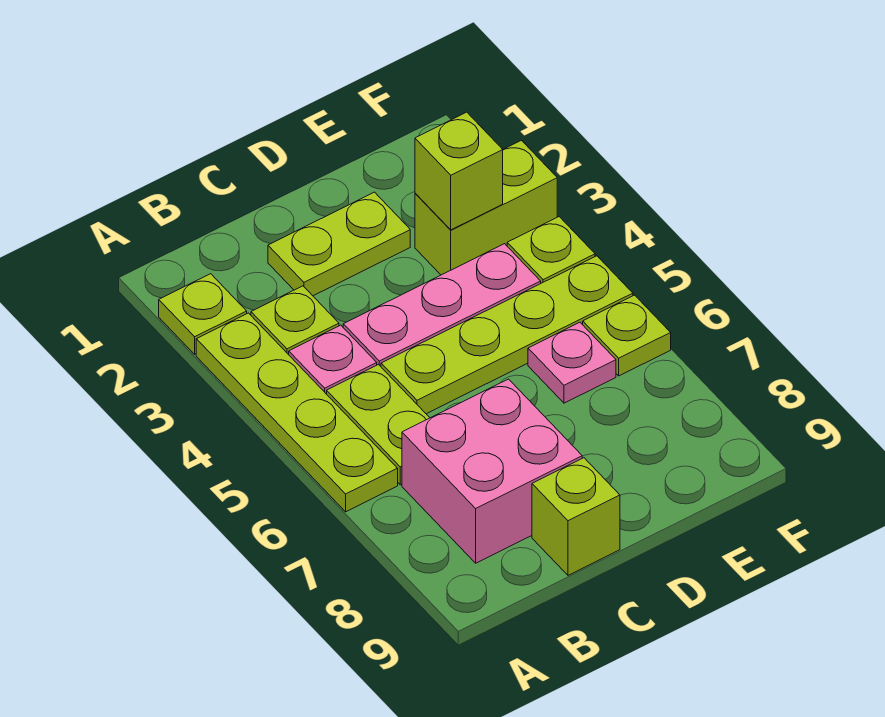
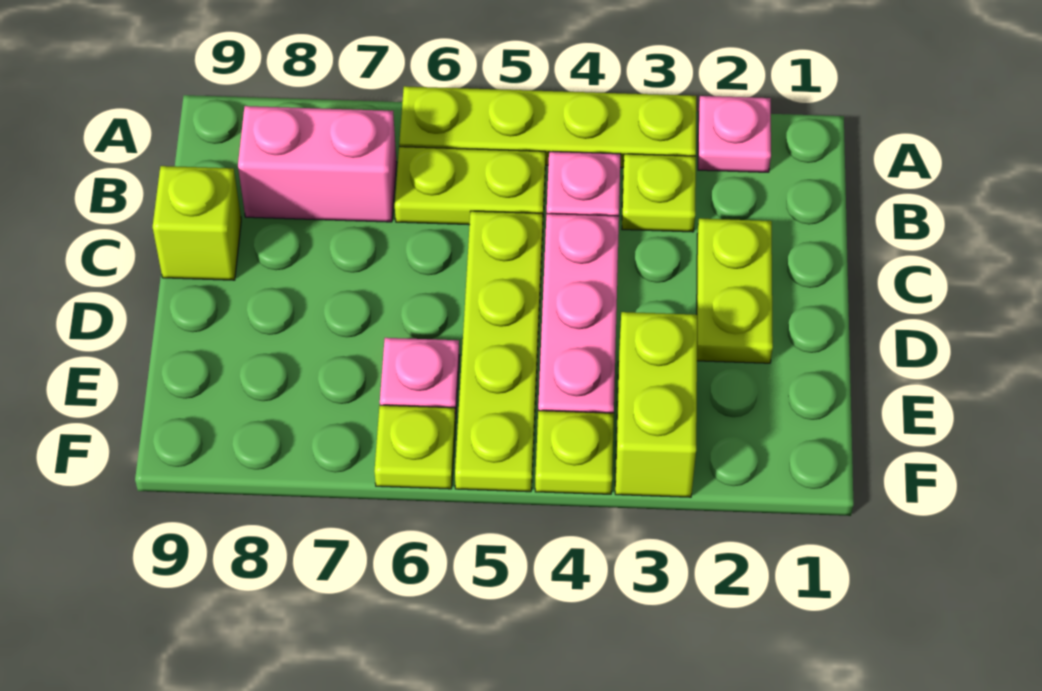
lime 1x1 plate [159,274,247,354] -> pink 1x1 plate [698,96,771,172]
pink 2x2 brick [402,379,582,563] -> pink 1x2 brick [238,106,397,222]
lime 1x1 brick [415,112,503,230] -> none

